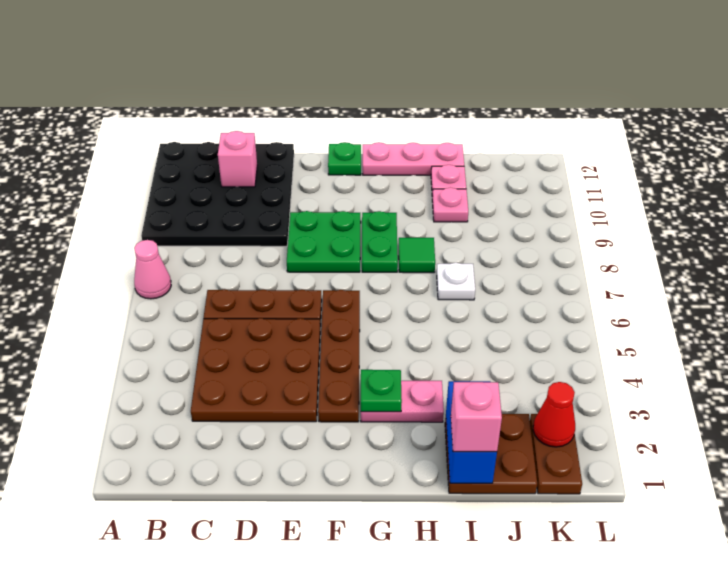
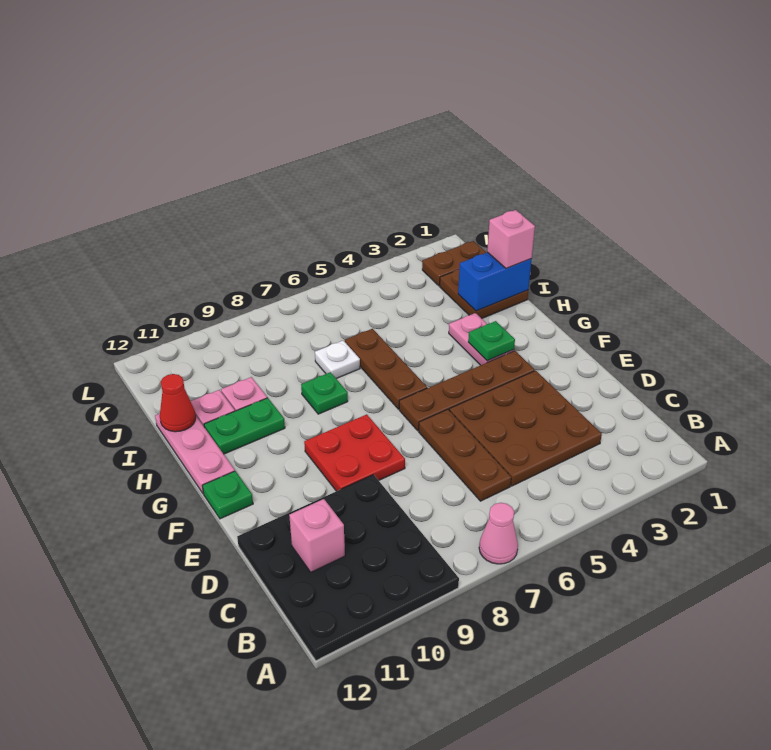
green 2x2 plate [287,211,361,272] -> red 2x2 plate [304,414,405,491]
none -> brown 1x3 plate [345,329,427,409]
green 1x2 plate [362,211,398,272] -> green 1x2 plate moved to [204,398,285,454]
green 1x1 tile [399,238,435,273] -> green 1x1 plate [301,372,348,414]
red 1x1 cone [533,382,575,447] -> red 1x1 cone moved to [160,374,196,432]

